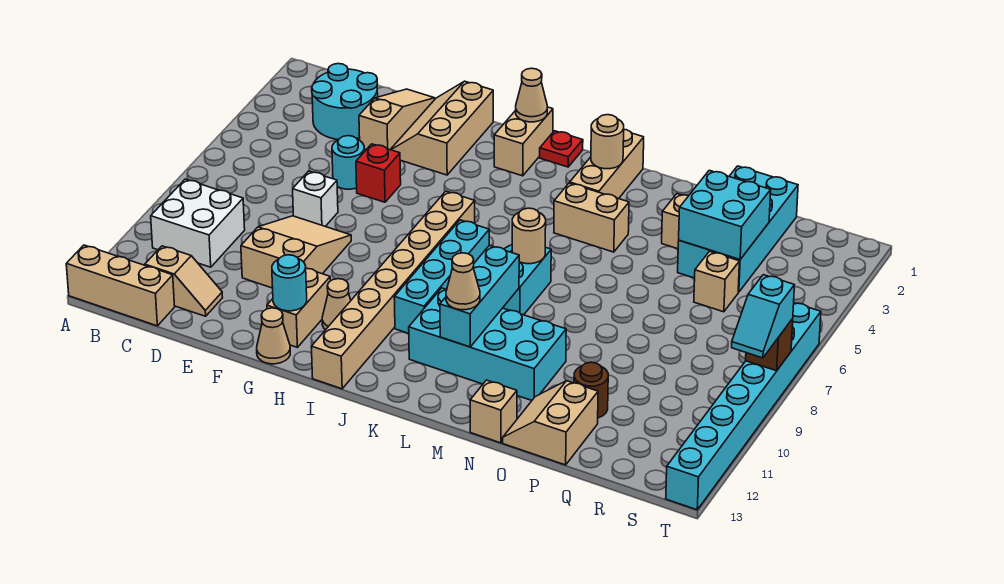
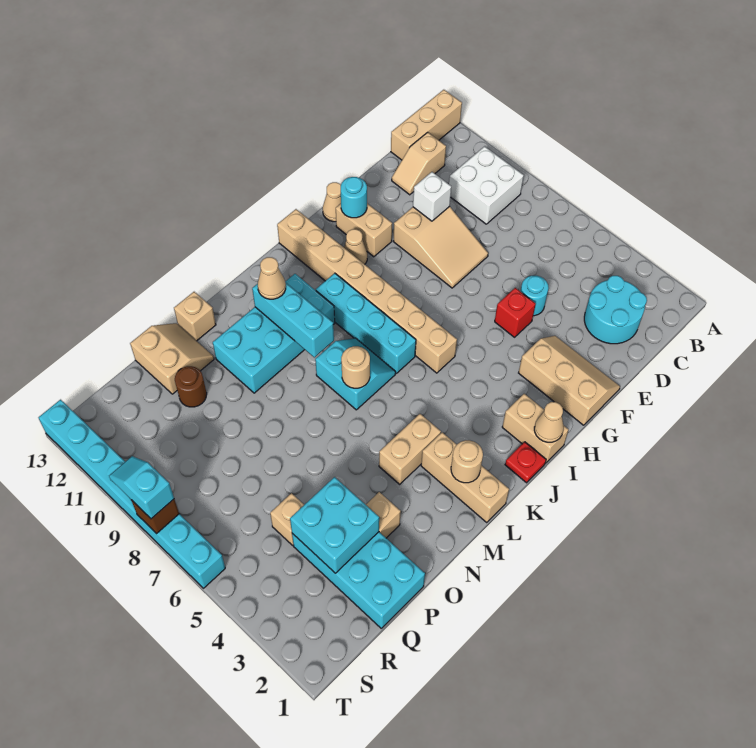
tan 1x3 slope [359,89,435,150] -> none
white 1x1 brick [293,171,338,226] -> white 1x1 brick moved to [413,172,451,221]

